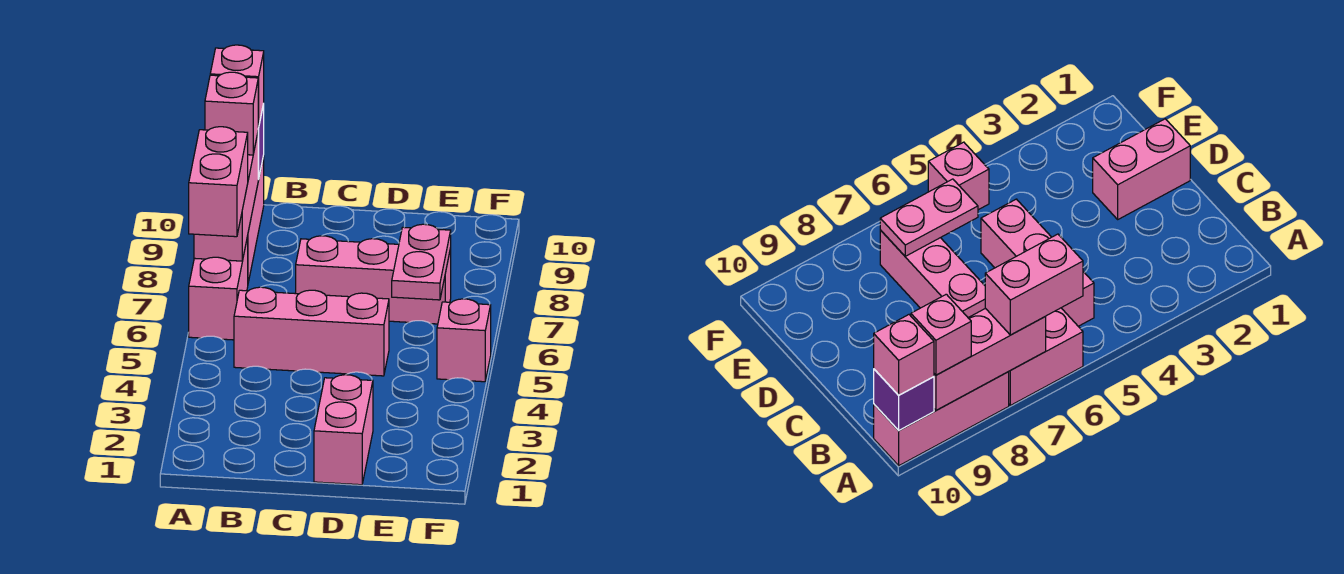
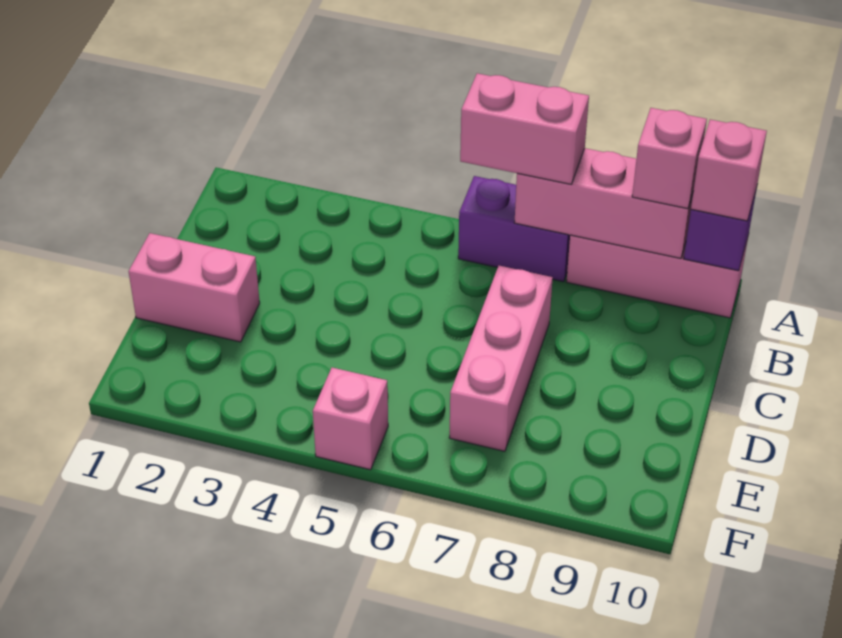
pink 1x2 brick [189,237,248,340] -> purple 1x2 brick [458,176,570,282]
pink 1x3 brick [234,287,389,376] -> none
pink 1x2 plate [392,224,451,300] -> none

